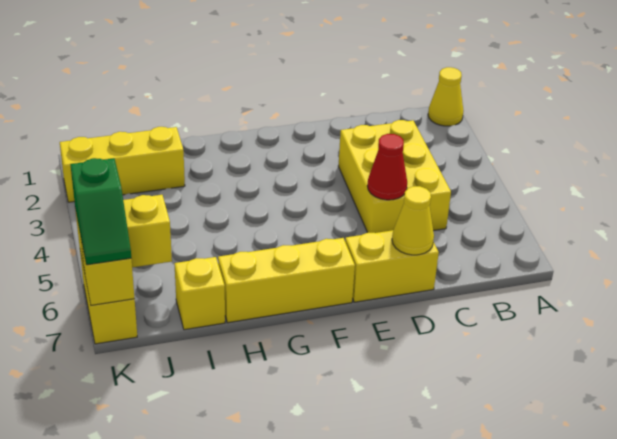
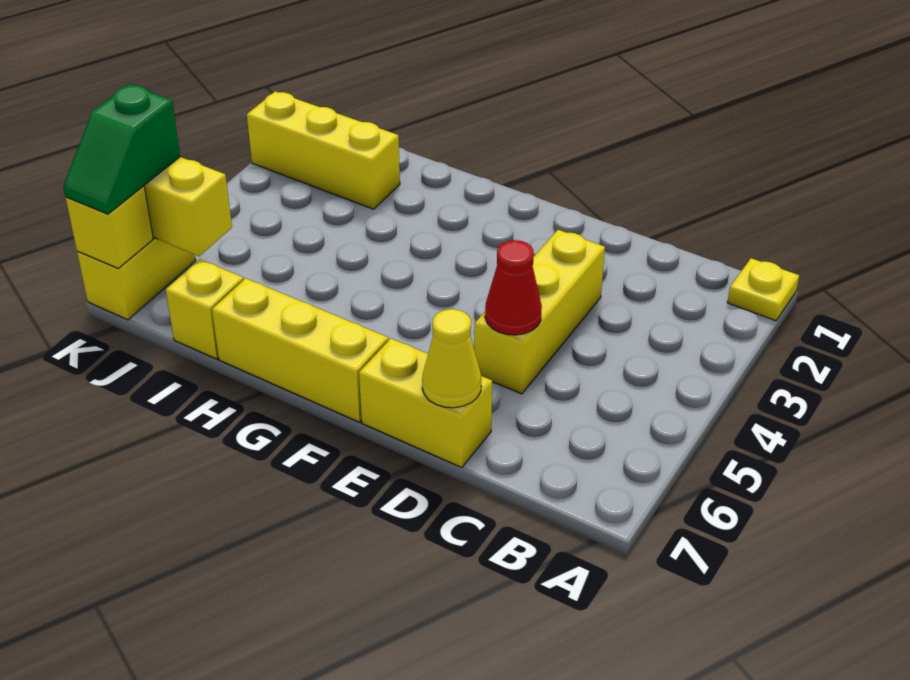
yellow 1x1 cone [428,67,463,126] -> yellow 1x1 plate [727,258,799,321]
yellow 2x3 brick [338,120,451,233] -> yellow 1x3 brick [474,230,605,394]

